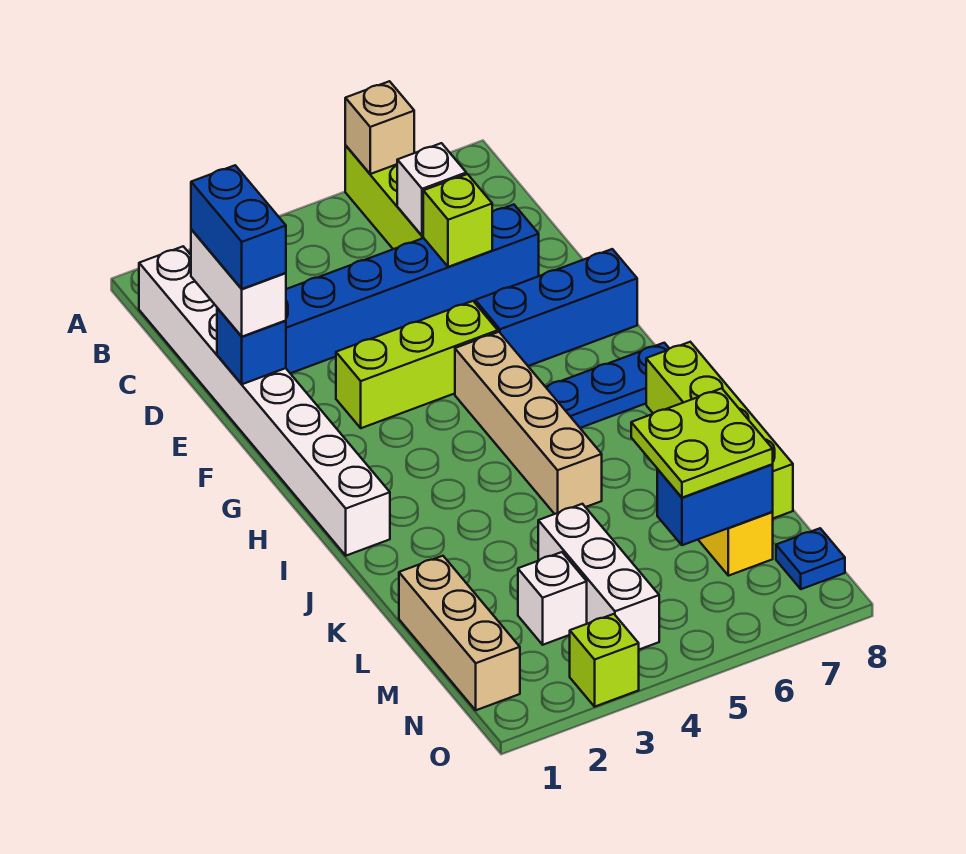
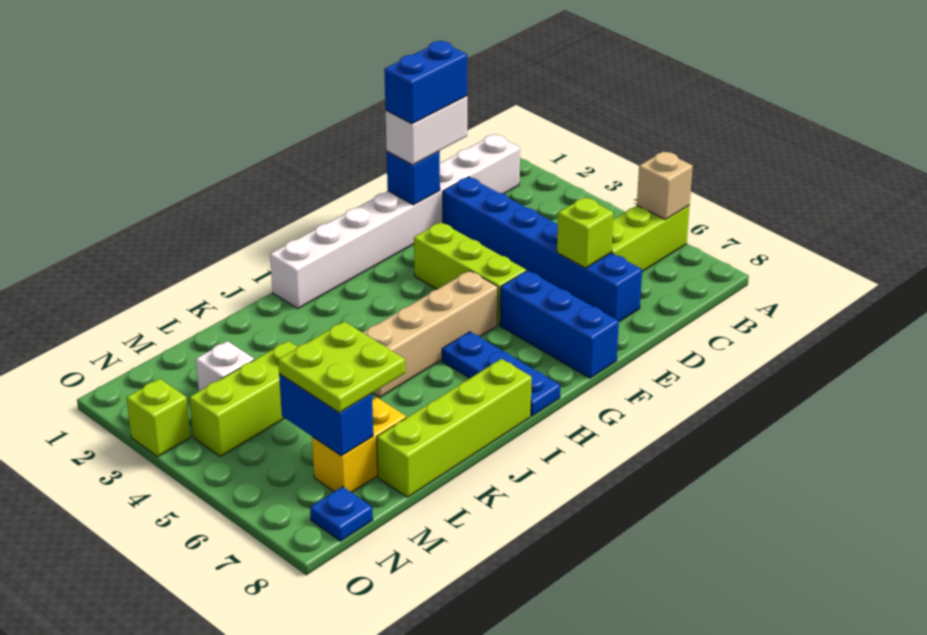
white 1x1 brick [397,143,466,236] -> none
tan 1x3 brick [399,556,520,710] -> none
white 1x3 brick [538,504,659,650] -> lime 1x3 brick [189,341,297,456]

